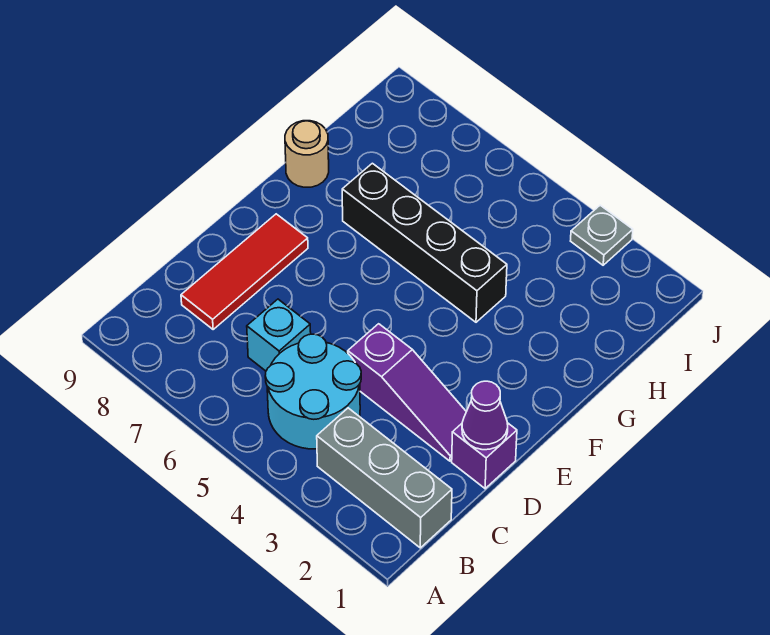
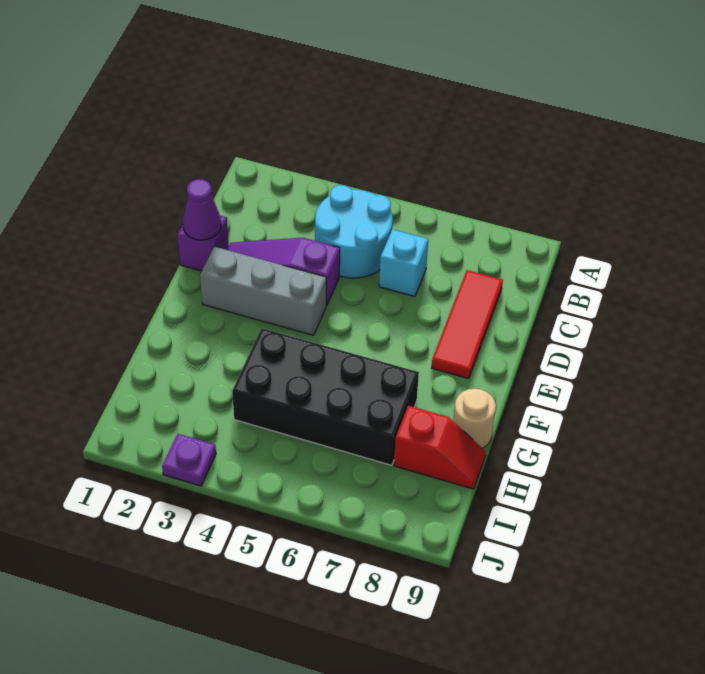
grey 1x3 brick [317,408,452,548] -> grey 1x3 brick moved to [200,247,326,335]
black 1x4 brick [342,163,507,322] -> black 2x4 brick [232,328,419,465]
none -> red 1x2 slope [394,406,486,489]
grey 1x1 plate [571,205,633,265] -> purple 1x1 plate [162,434,216,486]

